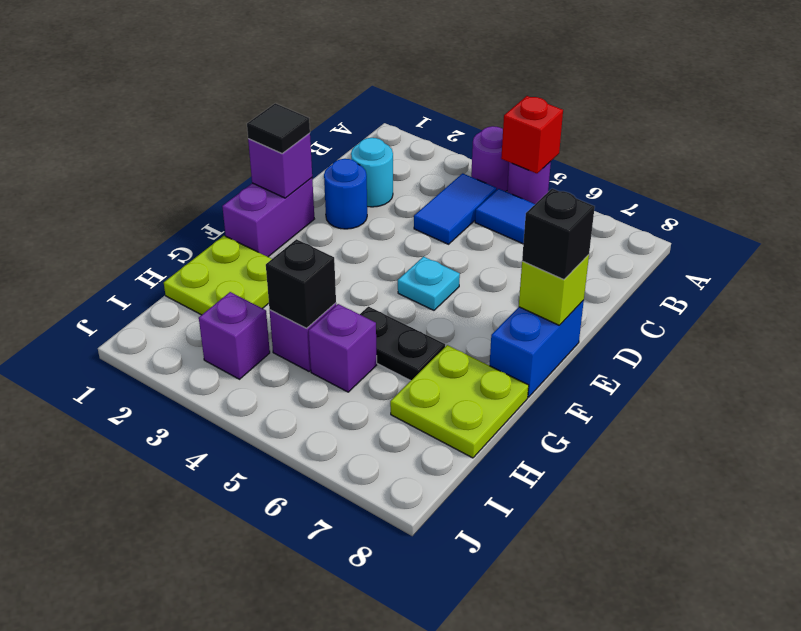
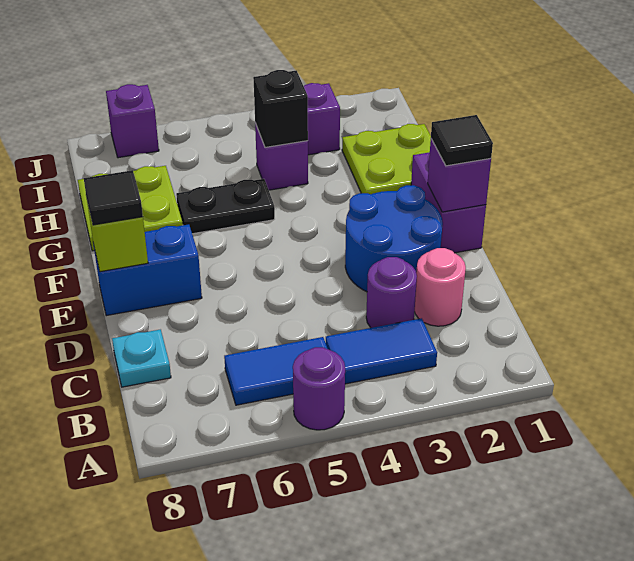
purple 1x1 round brick [471,126,509,192] -> purple 1x1 round brick moved to [366,257,417,328]
red 1x1 brick [501,96,563,173] -> none
blue 1x2 tile [414,173,497,244] -> blue 1x2 tile turned to [326,318,437,384]
cyan 1x1 round brick [351,138,393,207] -> pink 1x1 round brick [415,248,466,326]
blue 1x1 round brick [324,159,367,229] -> blue 2x2 round brick [345,185,443,292]
cyan 1x1 plate [398,257,460,310] -> cyan 1x1 plate moved to [112,330,171,387]
blue 1x2 brick [490,300,584,397] -> blue 1x2 brick turned to [93,224,202,316]
black 1x1 brick [522,189,595,280] -> black 1x1 tile [84,170,143,225]
purple 1x1 brick [309,304,377,392] -> purple 1x1 brick moved to [106,84,159,158]

